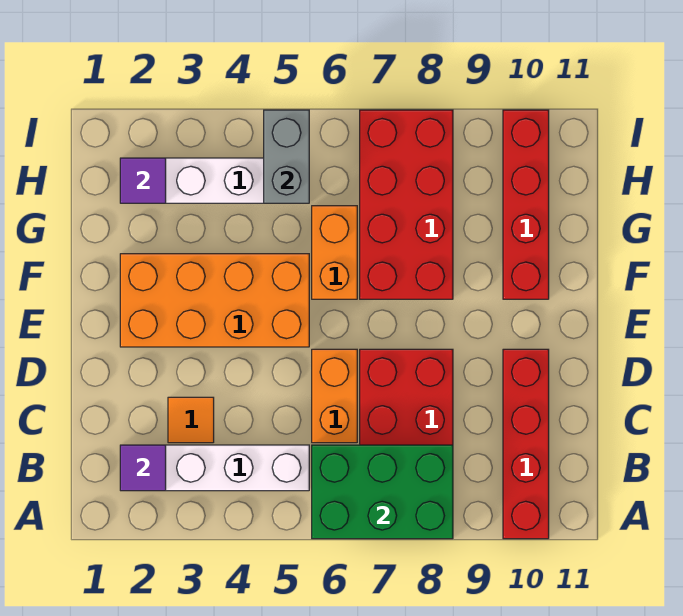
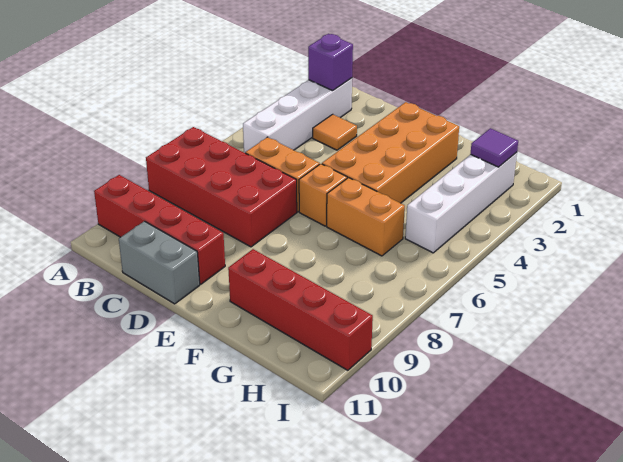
green 2x3 brick [312,445,453,539] -> none
purple 1x1 tile [120,445,166,491] -> purple 1x1 brick [308,34,353,91]
none -> orange 1x1 brick [299,164,347,226]
red 2x4 brick [360,110,453,299] -> none
grey 1x2 brick [264,110,309,203] -> grey 1x2 brick moved to [119,221,200,304]

